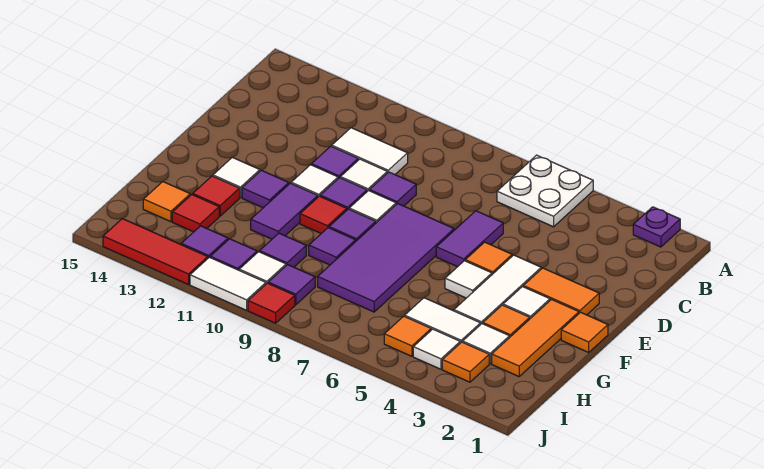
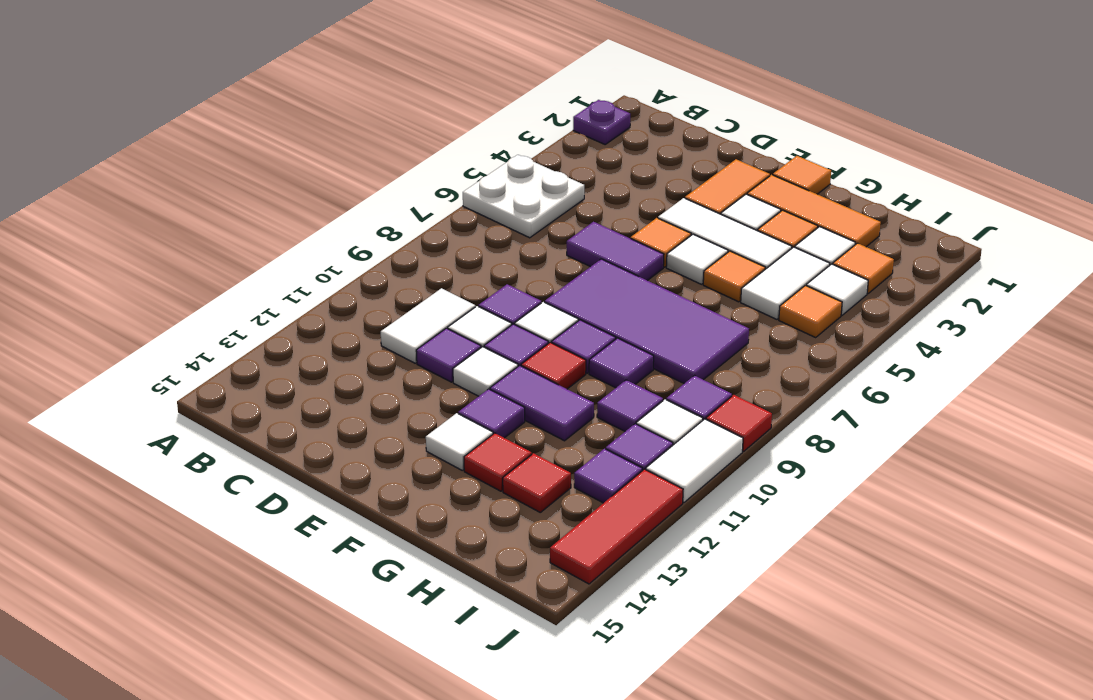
orange 1x1 tile [143,182,190,222] -> orange 1x1 tile moved to [703,251,765,302]

